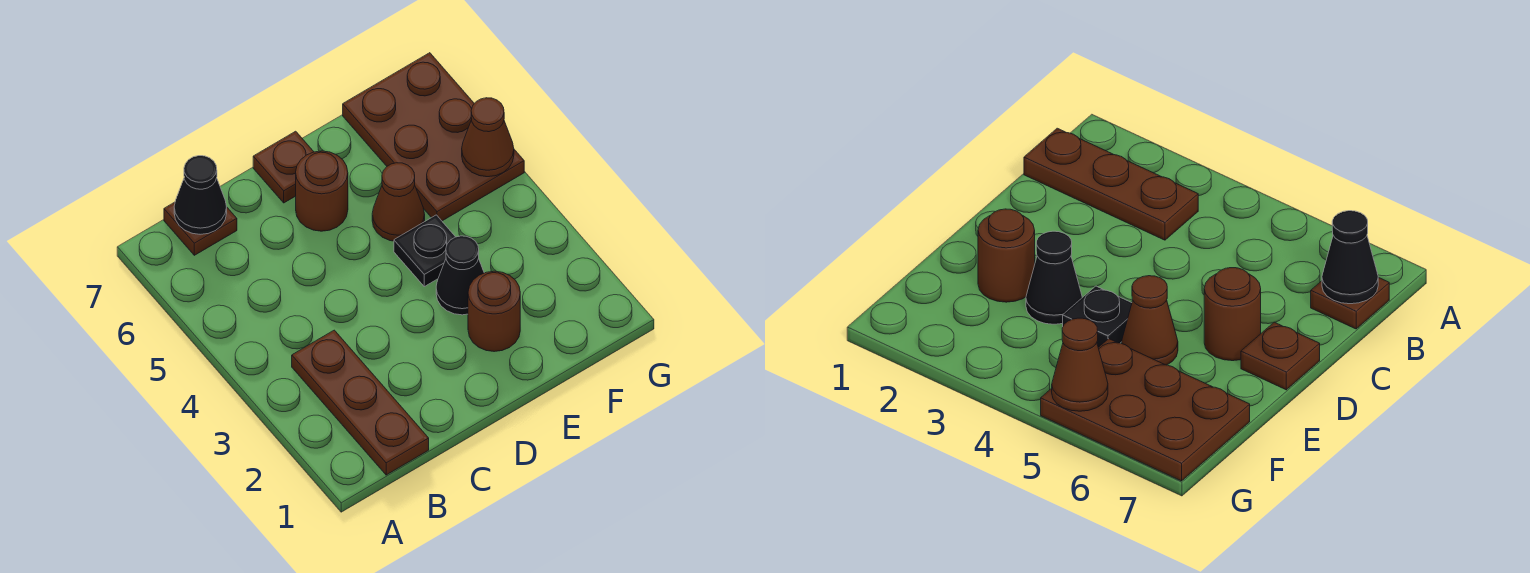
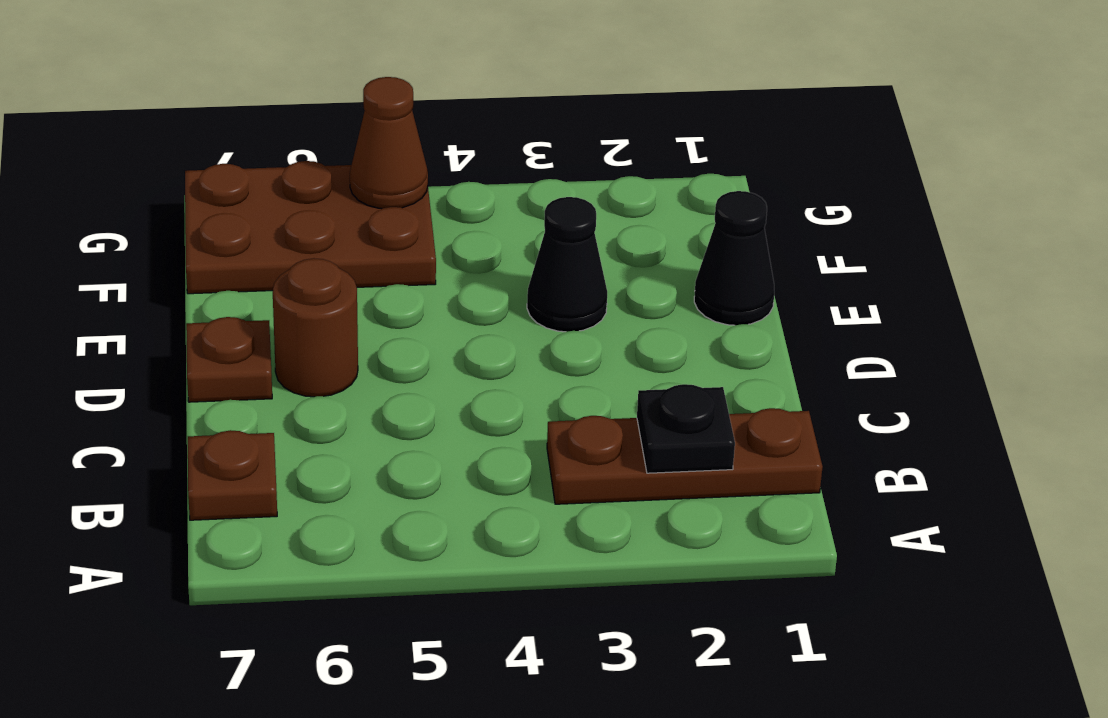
black 1x1 cone [174,156,227,234] -> black 1x1 cone moved to [694,191,774,325]
brown 1x1 round brick [468,271,520,352] -> none
black 1x1 plate [394,215,455,287] -> black 1x1 plate moved to [637,384,735,473]
brown 1x1 cone [372,163,425,241] -> none

